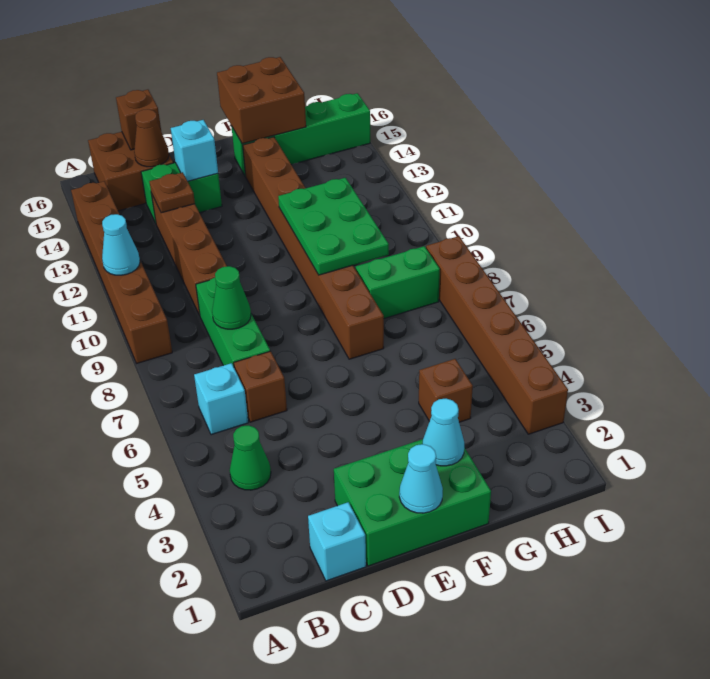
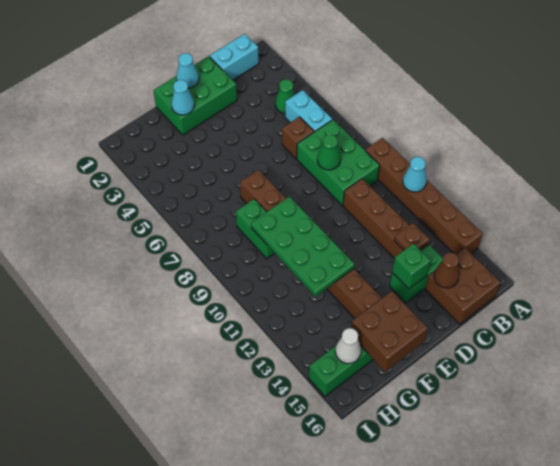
cyan 1x1 brick [194,363,248,435] -> cyan 1x2 brick [285,90,332,132]
cyan 1x1 brick [308,502,366,581] -> cyan 1x2 brick [210,34,259,80]
green 1x3 brick [196,277,270,366] -> green 2x3 brick [297,120,380,205]
brown 1x1 brick [116,90,161,150] -> none
cyan 1x1 brick [171,120,218,181] -> green 1x1 brick [392,244,430,289]
green 2x3 plate [278,178,389,275] -> green 2x4 plate [251,197,354,297]
brown 1x1 brick [419,359,473,422] -> none
green 1x2 brick [356,246,440,318] -> green 1x2 brick turned to [236,199,274,259]
none -> white 1x1 cone [335,328,361,363]
brown 1x6 brick [426,236,568,434] -> none

